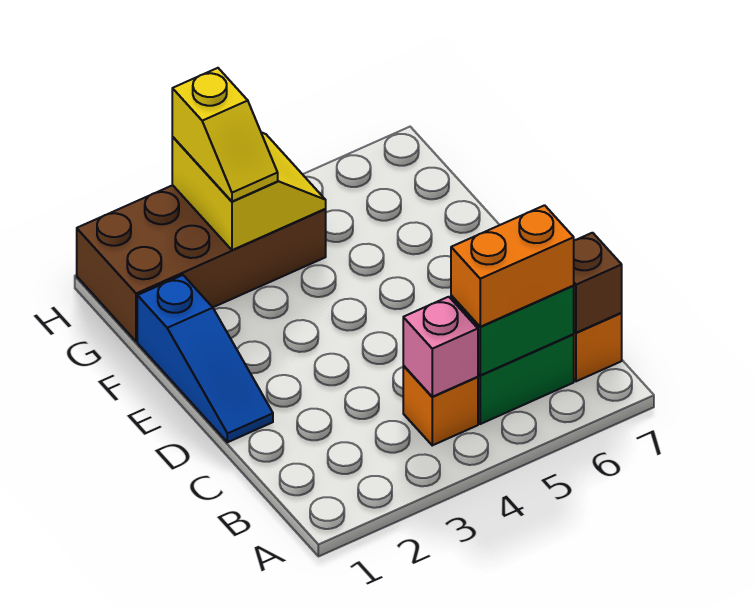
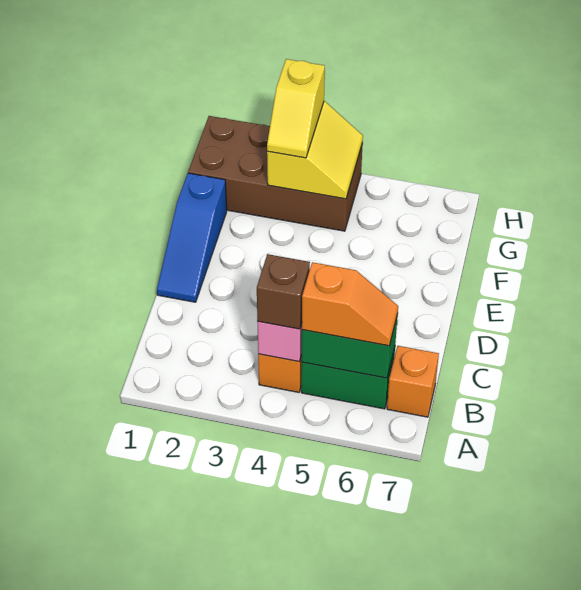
orange 1x2 brick [451,205,574,327] -> orange 1x2 slope [302,262,398,346]
brown 1x1 brick [573,233,622,333] -> brown 1x1 brick moved to [257,254,310,329]

